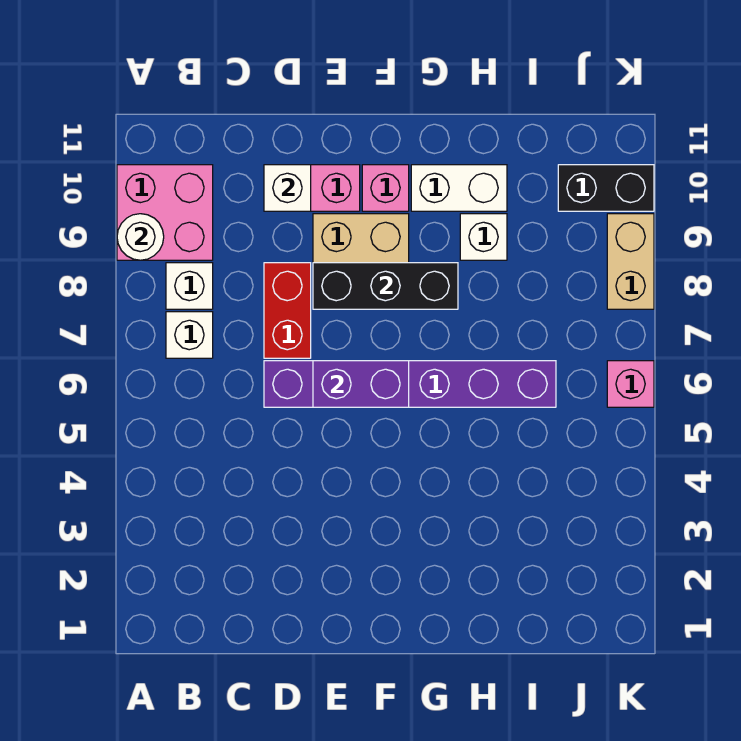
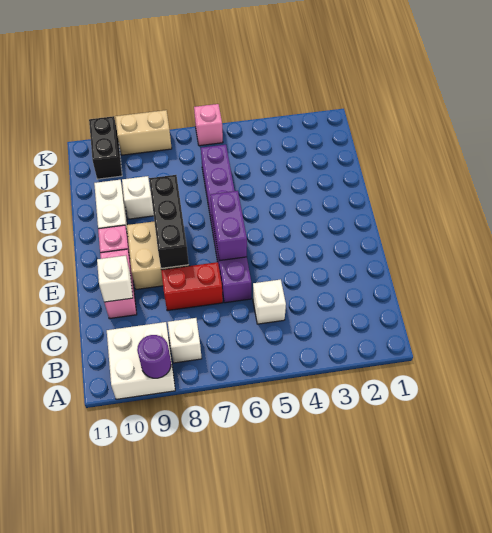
pink 2x2 brick [117,165,213,260] -> white 2x2 brick [107,322,175,399]
white 1x1 round brick [117,214,164,260] -> purple 1x1 round brick [137,335,171,378]
white 1x1 brick [166,312,213,358] -> white 1x1 brick moved to [253,279,286,324]

